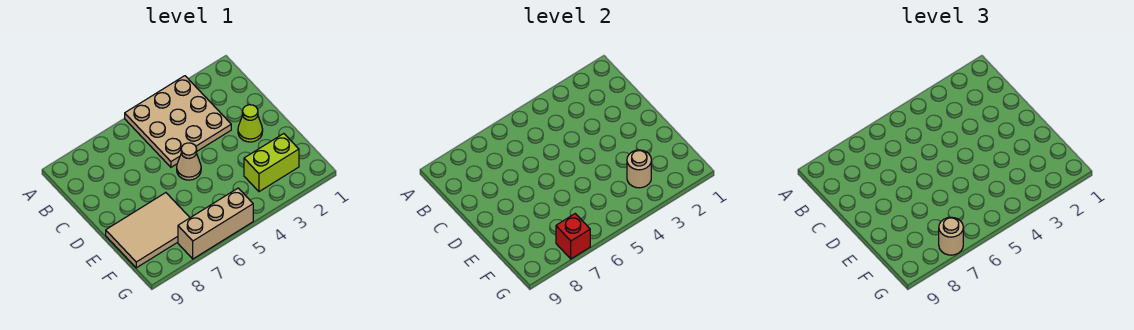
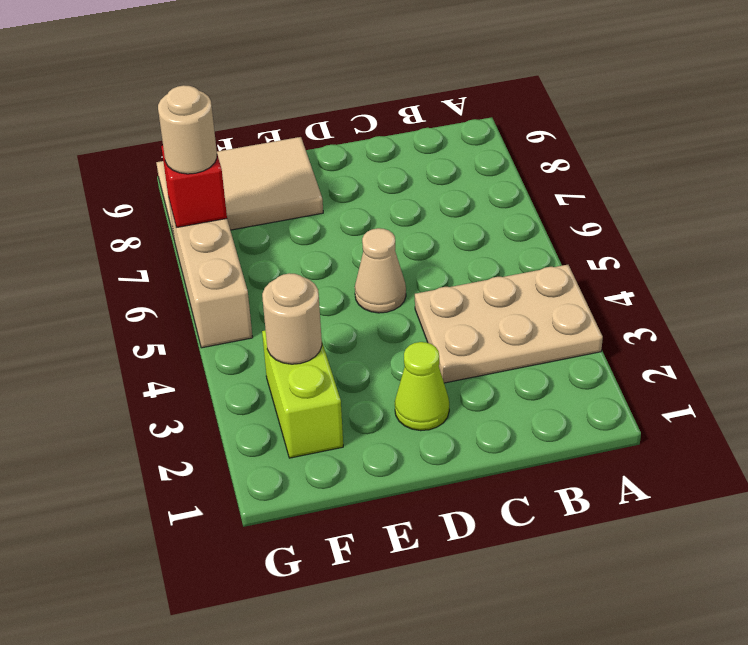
tan 3x3 plate [125,76,231,167] -> tan 2x3 plate [415,265,603,383]
tan 2x3 tile [106,193,190,268] -> tan 2x3 tile turned to [156,137,323,237]

